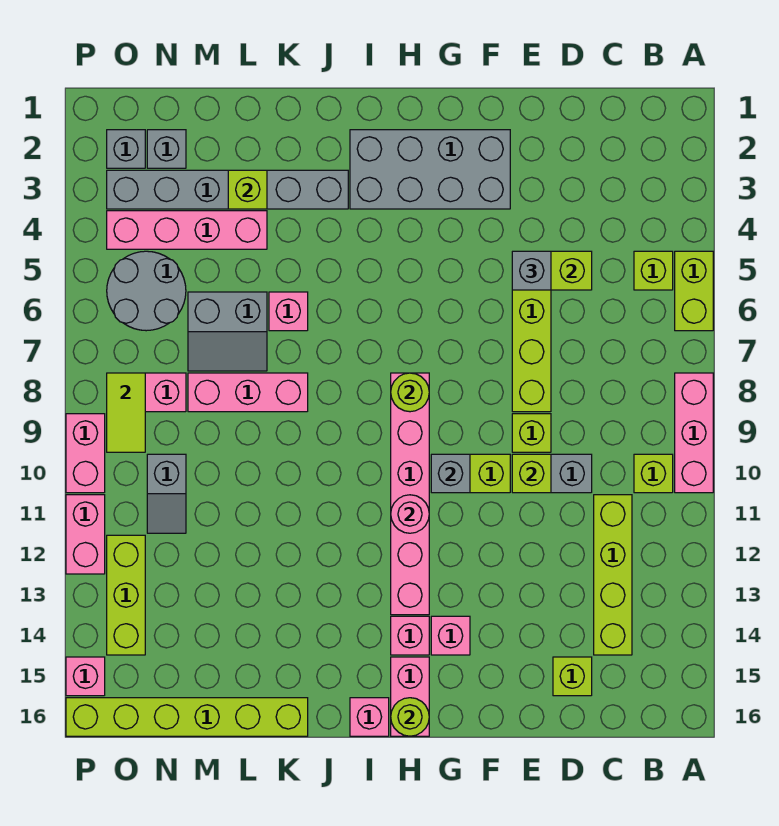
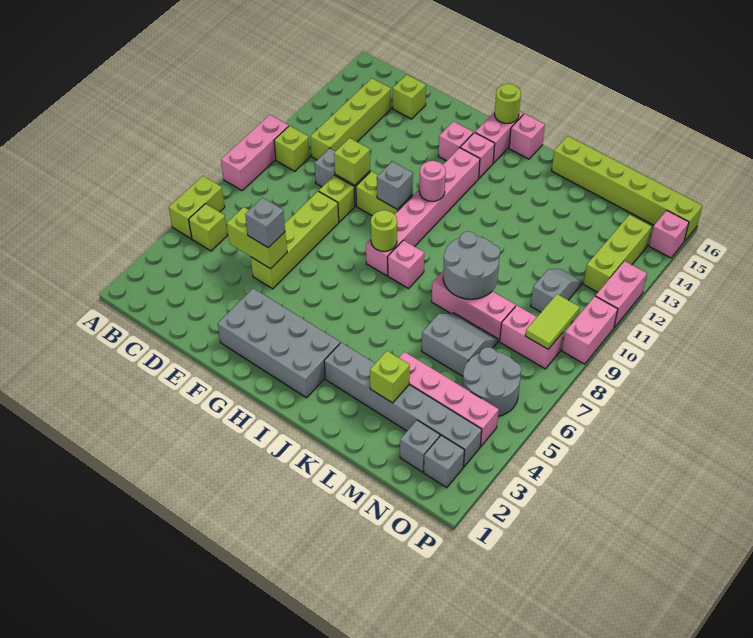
pink 1x1 brick [269,292,308,331] -> pink 1x1 brick moved to [388,240,424,288]
none -> grey 2x2 round brick [443,231,500,299]

